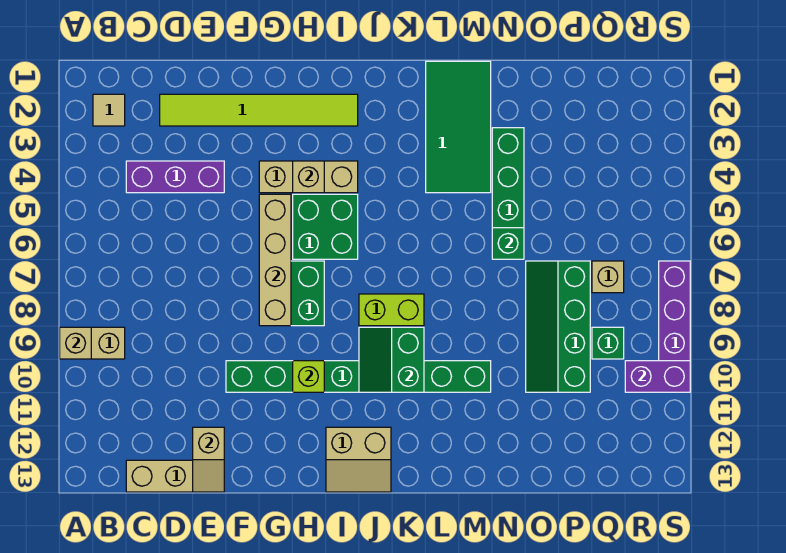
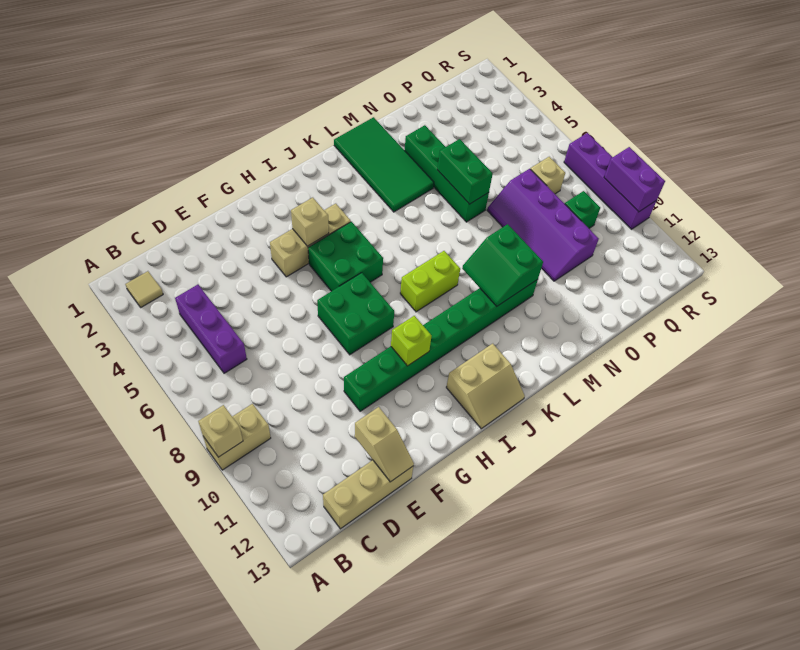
purple 1x3 brick [126,161,224,193] -> purple 1x3 brick turned to [175,285,247,373]
lime 1x6 tile [160,94,358,126] -> none
tan 1x4 brick [259,194,291,326] -> none
green 2x2 slope [359,327,424,392] -> green 2x2 slope moved to [462,224,543,306]
green 1x1 brick [492,228,524,259] -> green 1x2 brick [437,139,493,204]
green 2x4 slope [526,261,590,392] -> purple 2x4 slope [487,169,599,281]
purple 1x2 brick [625,361,690,392] -> purple 1x2 brick turned to [604,147,665,212]

